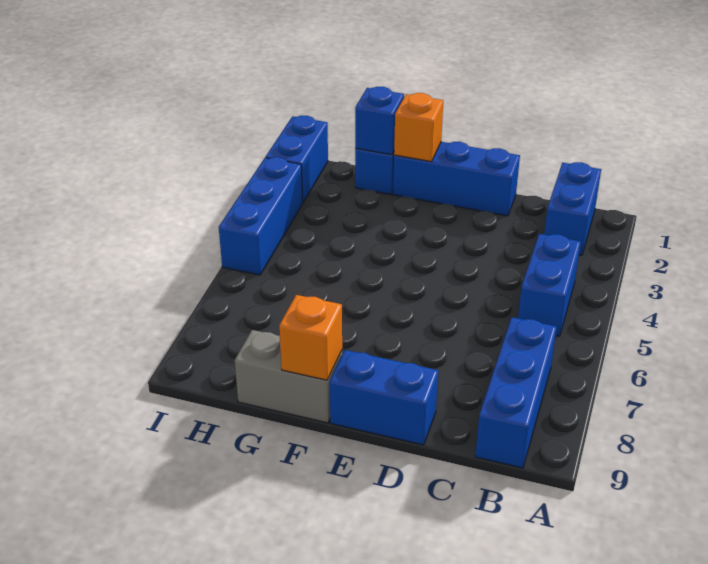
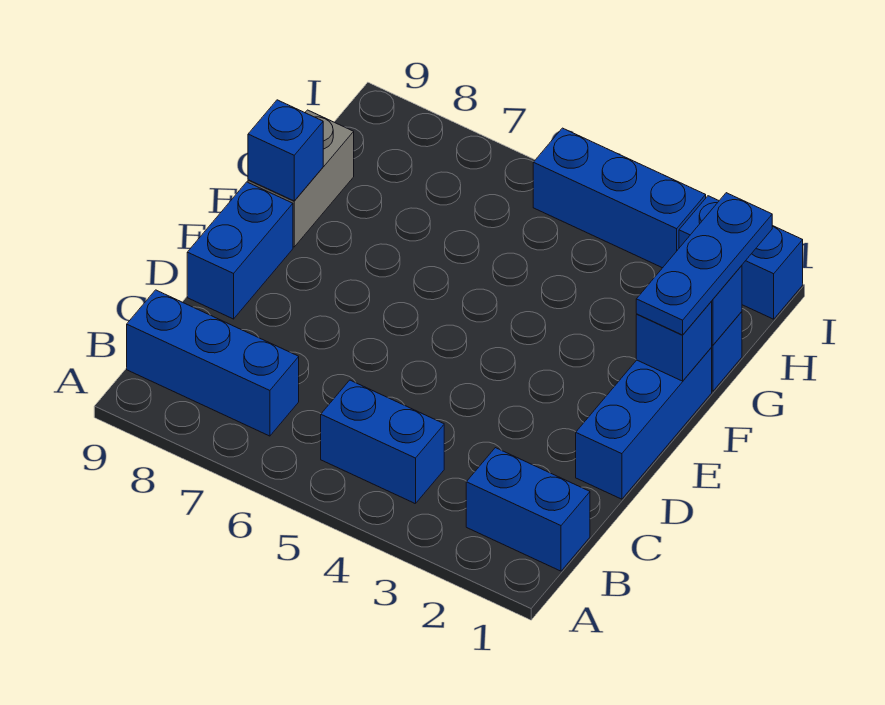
orange 1x1 brick [394,93,443,162] -> blue 1x1 brick [636,302,712,381]
none -> blue 1x3 plate [636,193,772,335]
orange 1x1 brick [279,295,342,380] -> blue 1x1 brick [248,100,323,201]

